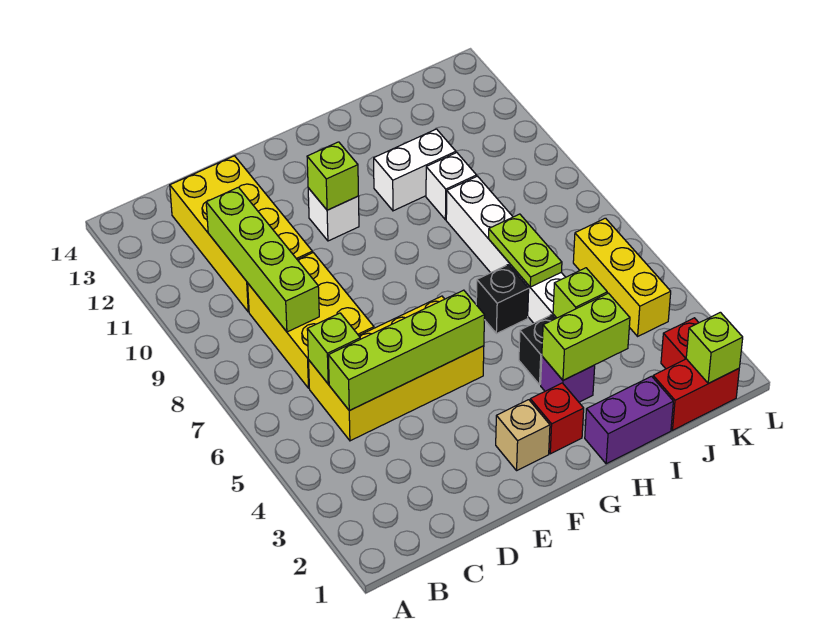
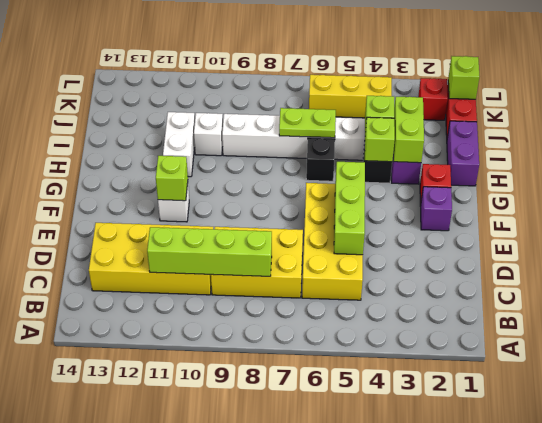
lime 1x4 brick [328,290,485,411] -> lime 1x3 brick [334,162,365,255]
lime 1x1 brick [307,313,360,384] -> lime 1x1 brick moved to [365,117,395,162]
tan 1x1 brick [496,400,550,470] -> purple 1x1 brick [421,187,452,231]

